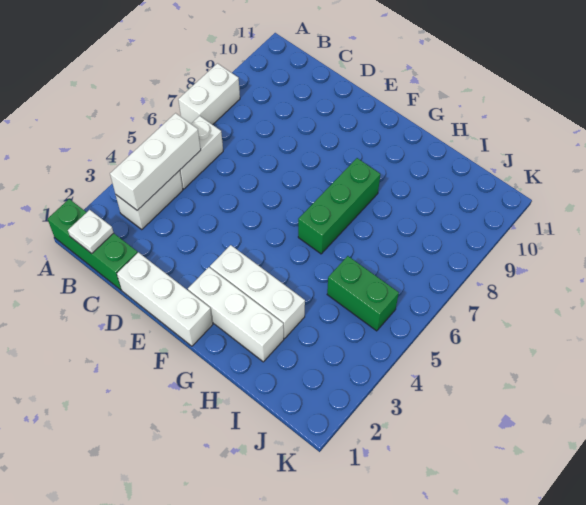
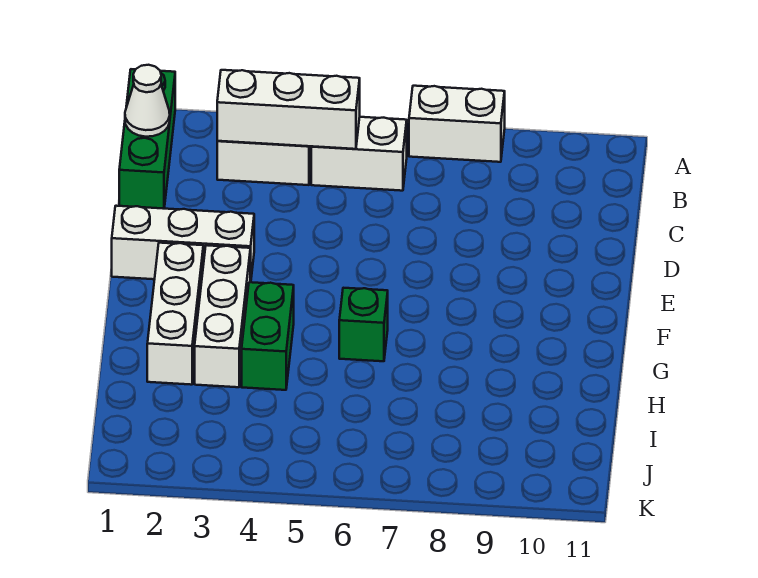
white 1x1 plate [68,210,114,253] -> white 1x1 cone [125,65,170,137]
white 1x3 brick [117,252,213,346] -> white 1x3 brick turned to [112,206,254,282]
green 1x3 brick [298,158,380,254] -> green 1x1 brick [339,288,388,361]
green 1x2 brick [327,256,399,331] -> green 1x2 brick moved to [242,282,294,390]

